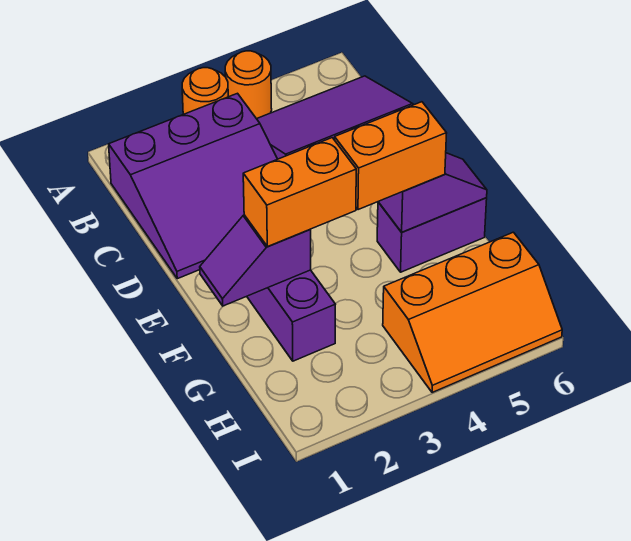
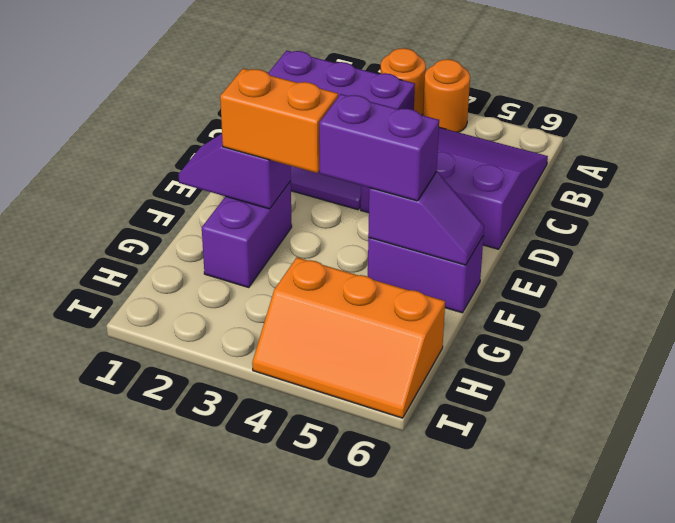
orange 1x2 brick [335,102,447,210] -> purple 1x2 brick [319,94,439,201]

